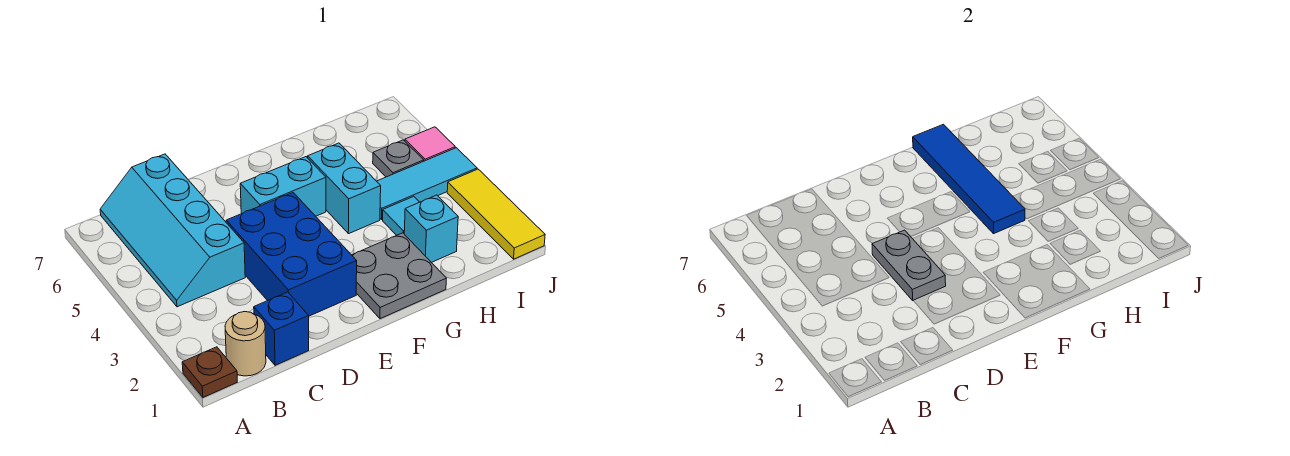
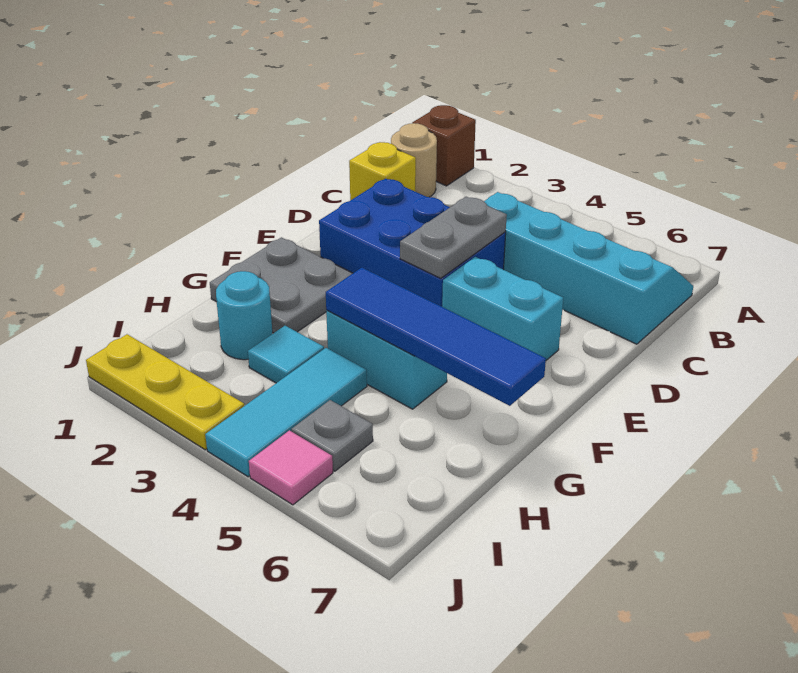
brown 1x1 plate [182,347,237,397] -> brown 1x1 brick [413,105,476,186]
blue 1x1 brick [254,292,309,365] -> yellow 1x1 brick [349,142,416,200]
grey 1x2 plate [872,230,946,300] -> grey 1x2 plate turned to [400,197,507,278]
cyan 1x2 brick [240,157,326,216] -> cyan 1x2 brick turned to [442,257,563,360]
cyan 1x1 brick [404,195,458,263] -> cyan 1x1 round brick [216,271,273,360]
yellow 1x3 tile [447,169,545,259] -> yellow 1x3 plate [86,334,244,450]

